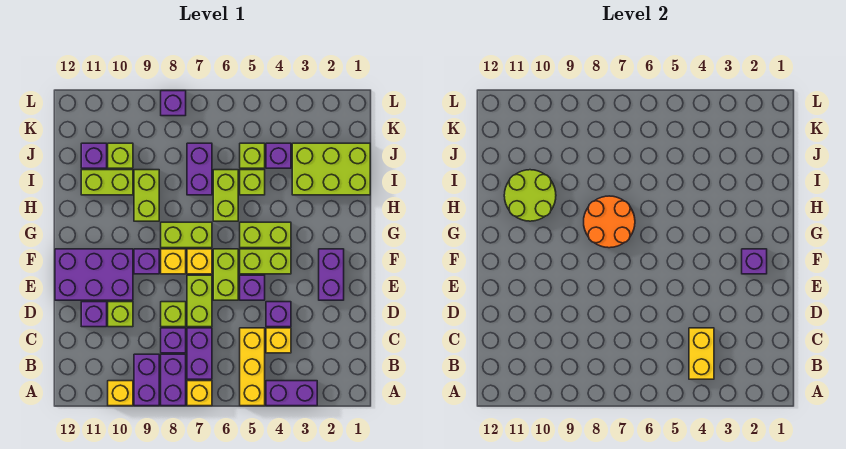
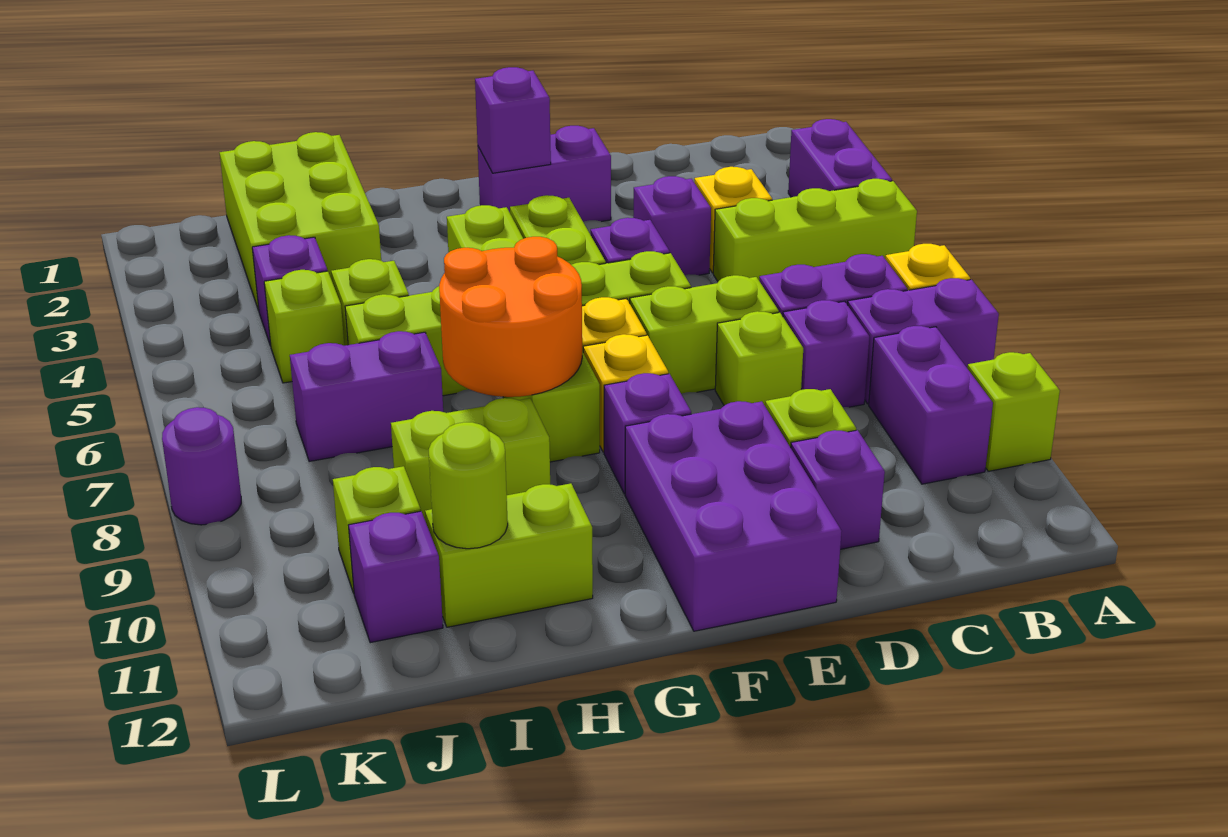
yellow 1x3 brick [240,328,265,406] -> lime 1x3 brick [713,179,917,281]
purple 1x2 brick [134,354,159,406] -> purple 1x2 brick turned to [869,326,993,484]
yellow 1x1 brick [108,381,133,406] -> lime 1x1 brick [967,352,1060,471]
yellow 1x2 brick [689,328,714,379] -> none
lime 2x2 round brick [504,170,556,221] -> lime 1x1 round brick [429,422,508,549]
lime 1x2 brick [81,170,133,195] -> lime 1x2 brick turned to [425,483,593,627]
purple 1x1 brick [161,91,186,116] -> purple 1x1 round brick [162,407,241,525]

